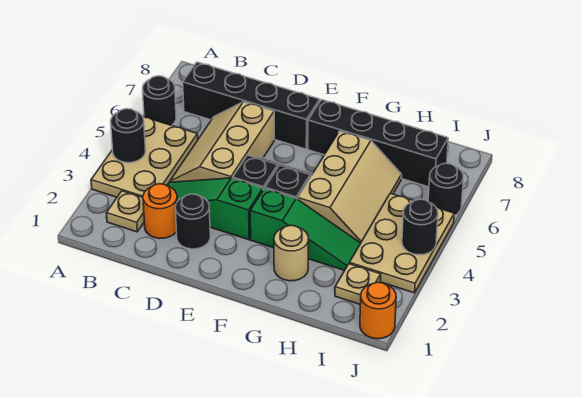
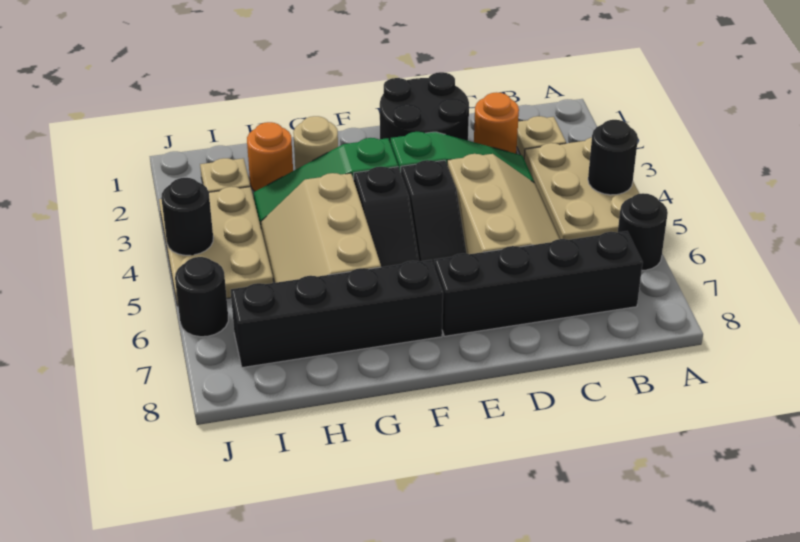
black 1x1 round brick [175,194,210,249] -> black 2x2 round brick [380,72,469,144]
orange 1x1 round brick [360,282,396,339] -> orange 1x1 round brick moved to [247,122,293,191]

